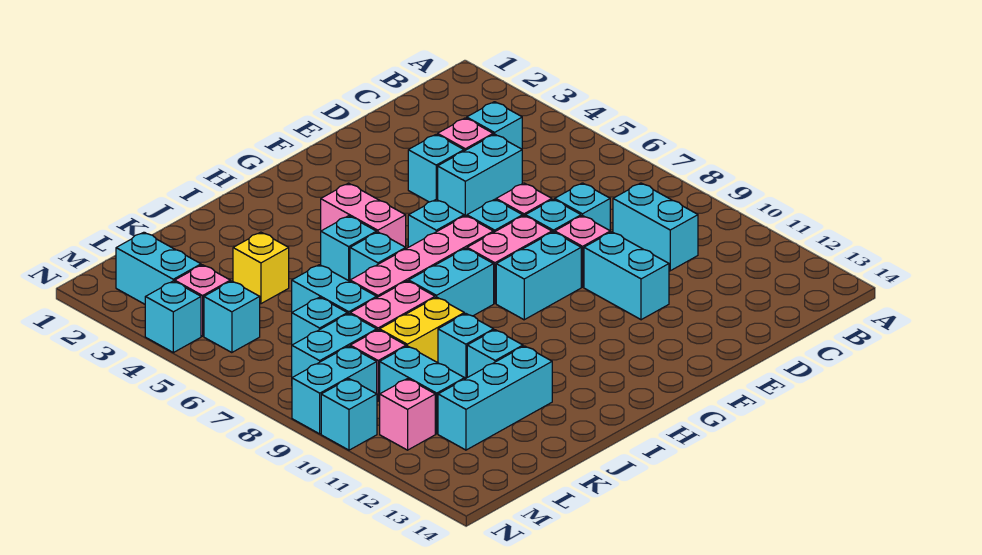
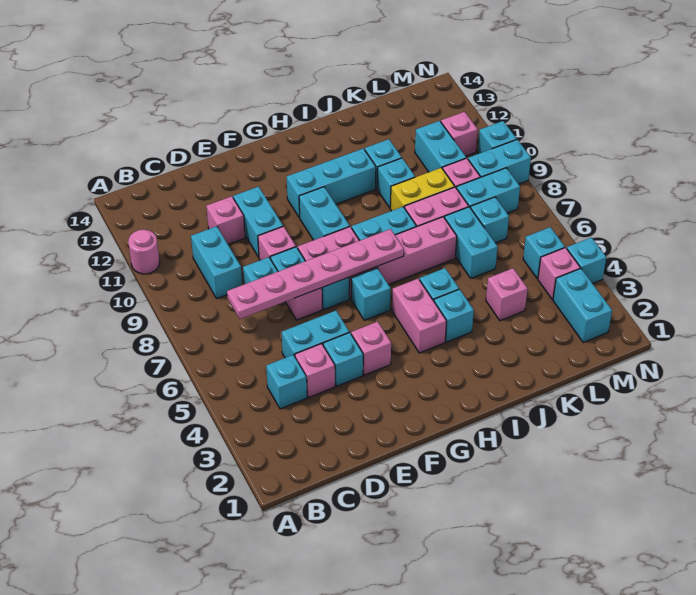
none -> pink 1x1 round brick [128,230,160,274]
none -> pink 1x6 plate [227,229,404,319]
none -> pink 1x1 brick [206,196,245,244]
none -> pink 1x1 brick [351,322,391,375]
cyan 1x2 brick [496,232,581,320] -> cyan 1x2 brick turned to [299,187,350,240]
cyan 1x1 brick [350,232,406,280] -> cyan 1x1 brick moved to [434,289,474,342]
cyan 1x3 brick [438,346,552,450] -> cyan 1x3 brick moved to [287,148,376,217]
yellow 1x1 brick [233,232,289,304] -> pink 1x1 brick [486,268,528,321]

